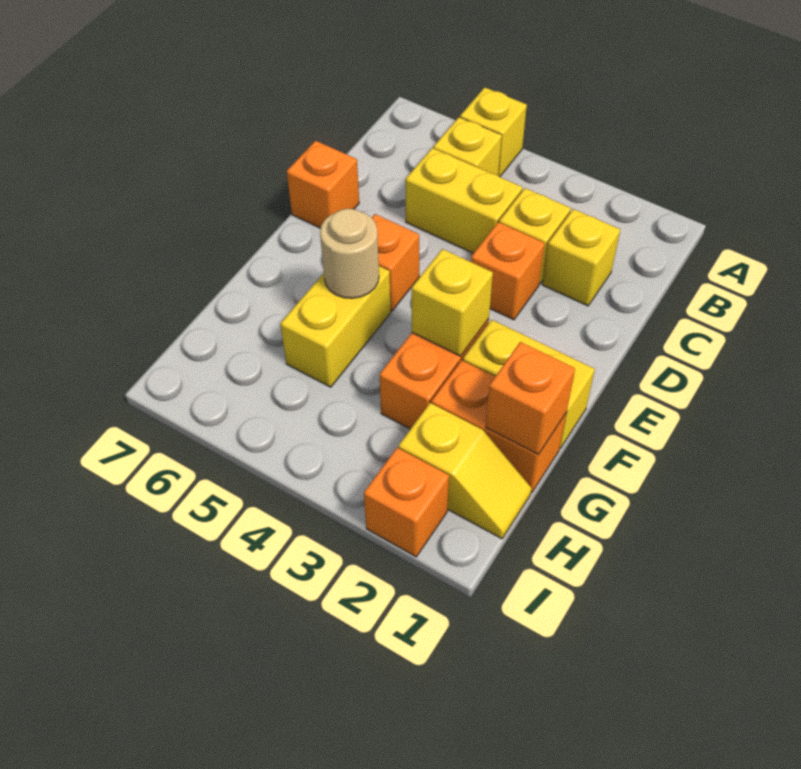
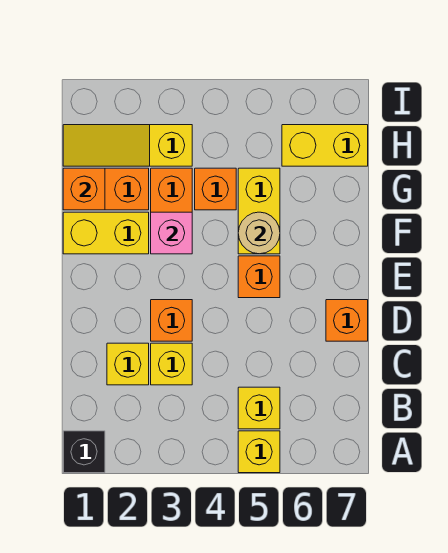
none -> black 1x1 brick [63,431,105,473]
yellow 1x2 brick [405,148,522,253] -> yellow 1x2 brick moved to [282,125,368,166]
yellow 1x1 brick [412,249,493,356] -> pink 1x1 brick [151,212,192,254]
yellow 1x2 slope [399,403,532,539] -> yellow 1x3 slope [63,125,192,166]
orange 1x1 brick [364,448,449,557] -> orange 1x1 brick moved to [195,168,236,210]

